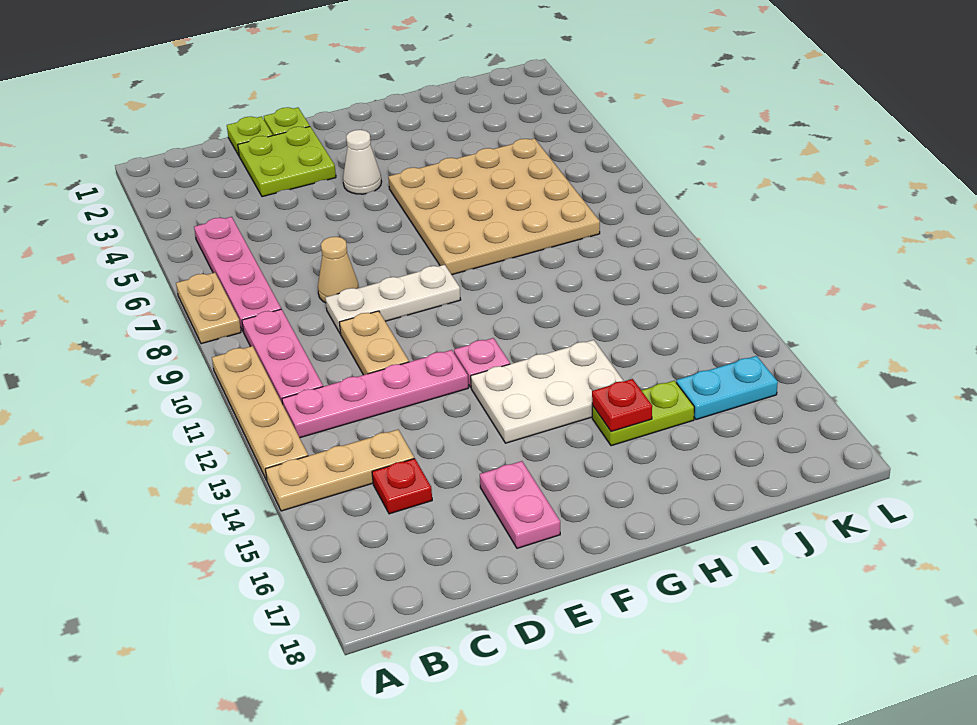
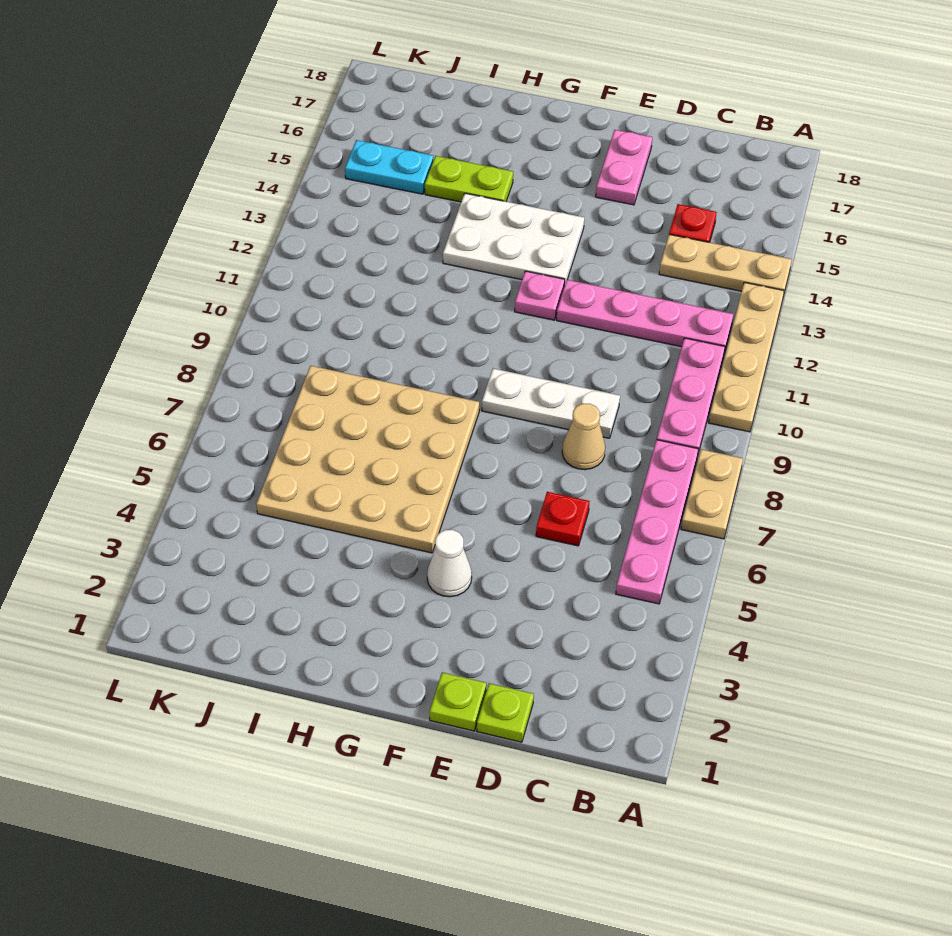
lime 2x2 plate [238,127,336,197] -> none
tan 1x2 plate [339,311,409,375] -> none
red 1x1 plate [592,379,652,432] -> red 1x1 plate moved to [536,492,589,546]

